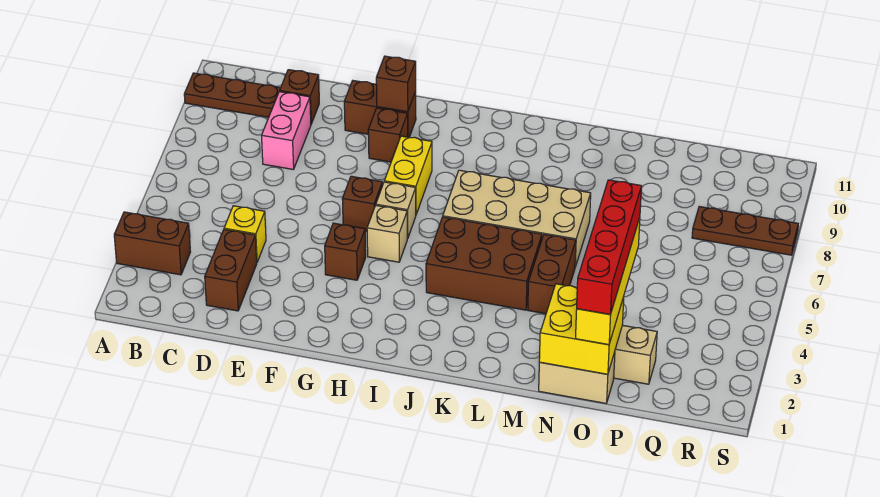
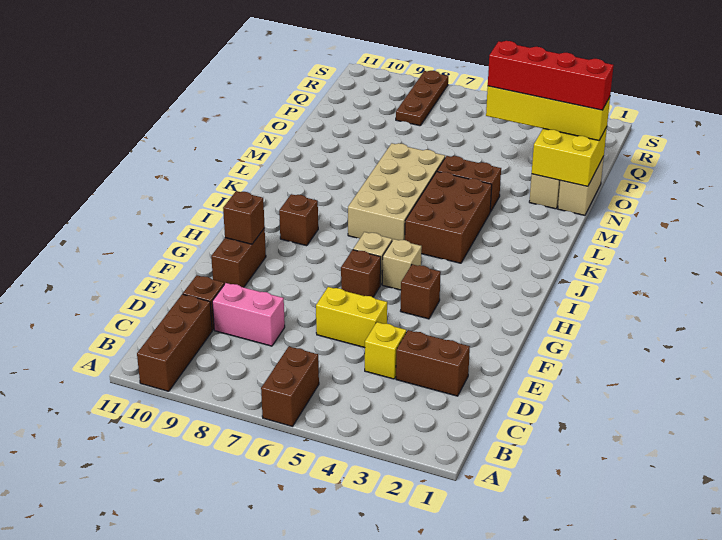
brown 1x2 brick [114,212,190,275] -> brown 1x2 brick moved to [261,347,319,426]
brown 1x3 plate [184,73,280,117] -> brown 1x3 brick [137,294,212,391]
brown 1x1 brick [368,108,408,162] -> brown 1x1 brick moved to [279,194,318,246]
yellow 1x2 brick [384,136,432,214] -> yellow 1x2 brick moved to [316,287,387,348]

